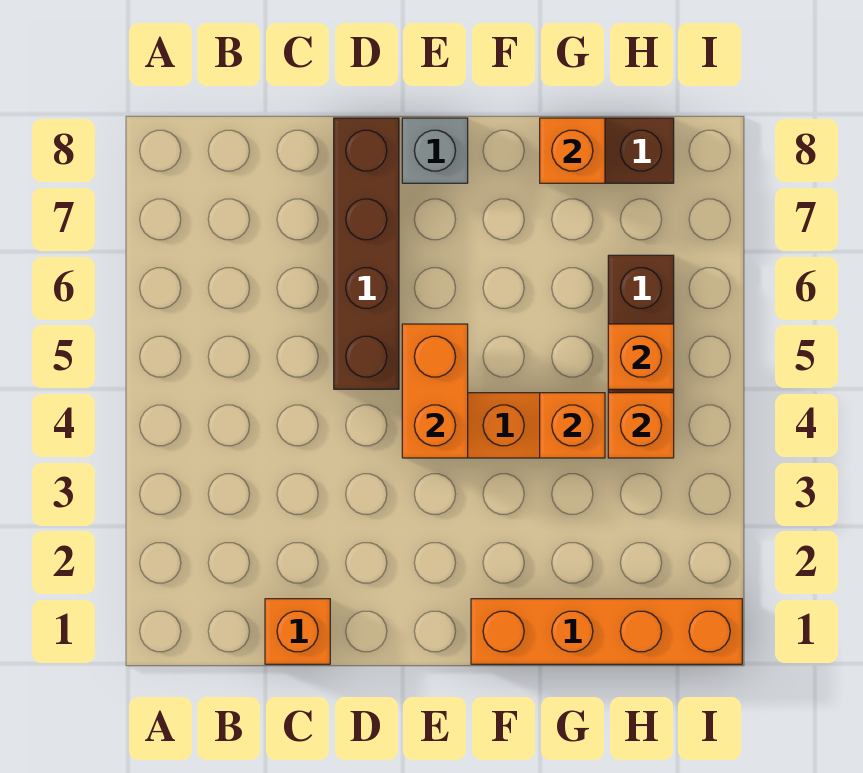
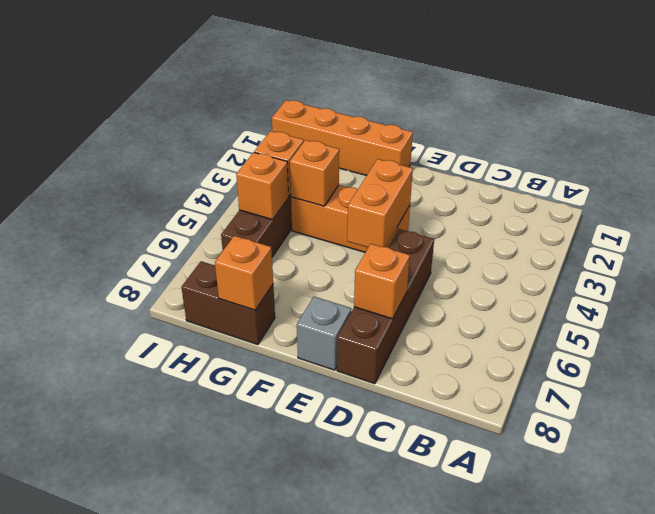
orange 1x1 brick [265,599,330,664] -> orange 1x1 brick moved to [354,244,410,319]

